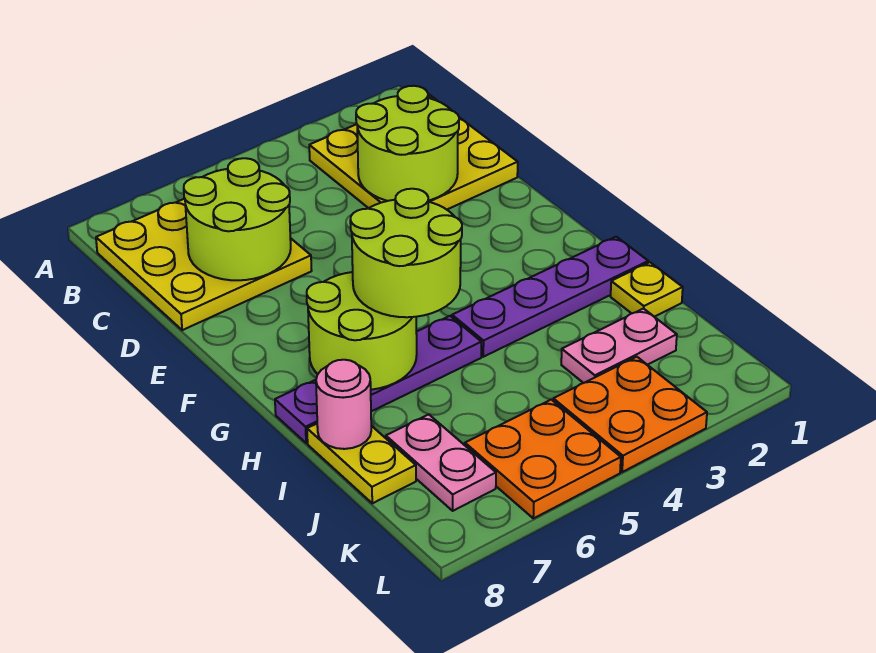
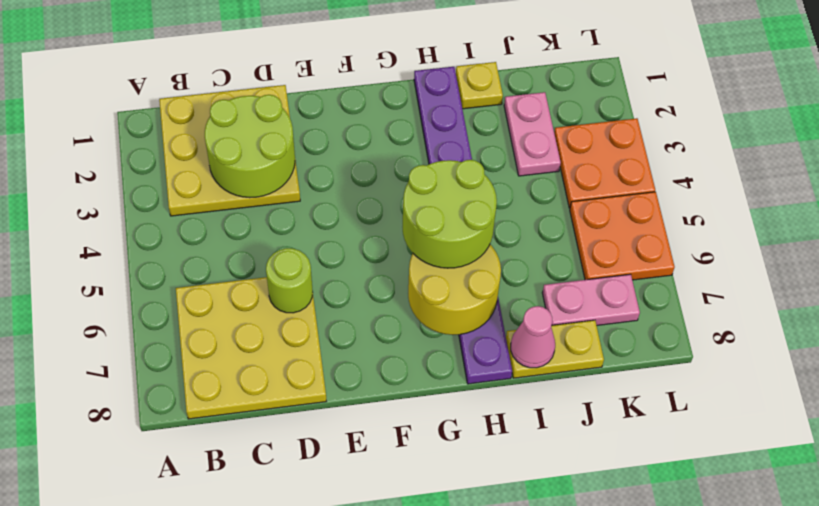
lime 2x2 round brick [184,158,291,280] -> lime 1x1 round brick [266,248,313,313]
lime 2x2 round brick [307,272,417,390] -> yellow 2x2 round brick [408,245,501,335]
pink 1x1 round brick [316,360,371,449] -> pink 1x1 cone [511,306,555,368]

